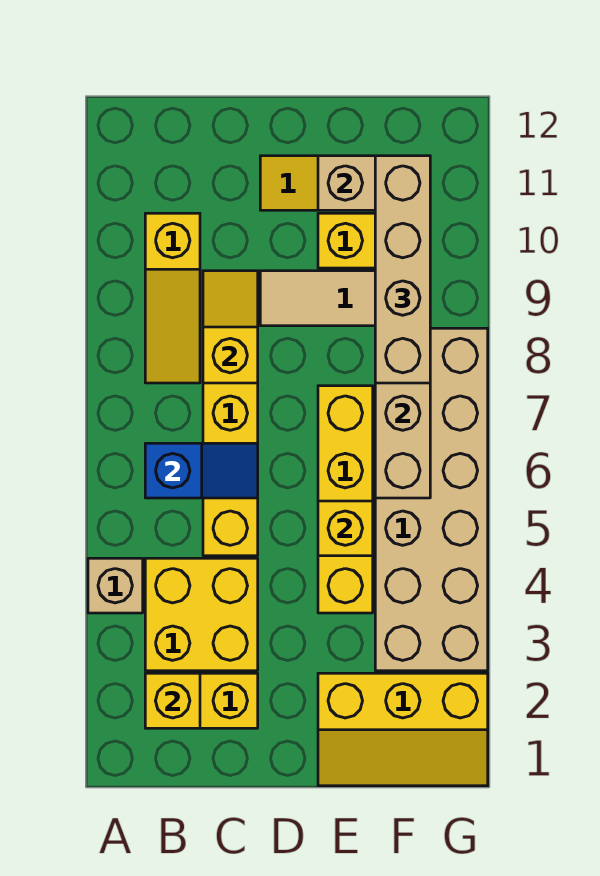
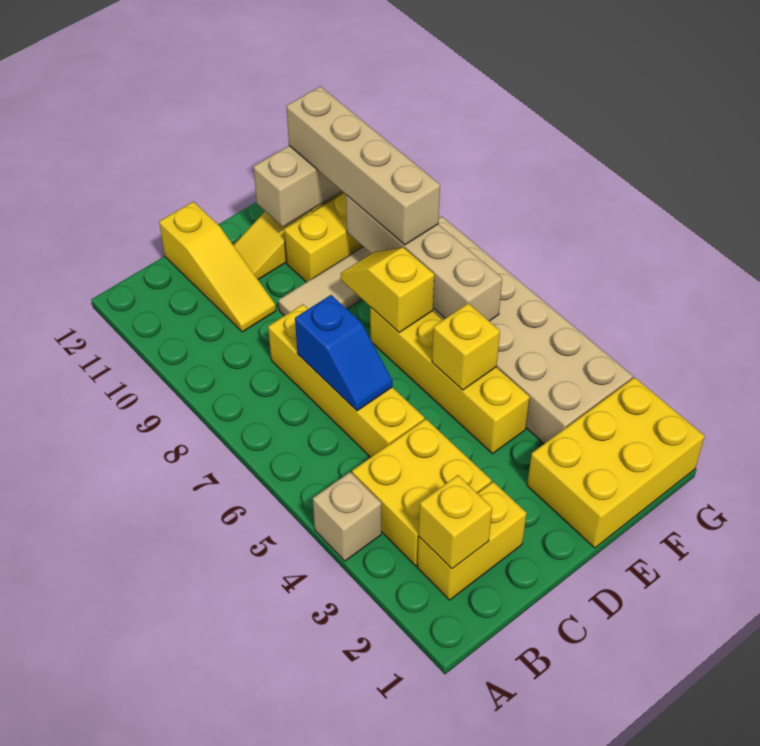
blue 1x2 slope [145,443,258,498] -> blue 1x2 slope turned to [295,295,393,411]
yellow 1x3 slope [145,213,200,383] -> yellow 1x3 slope moved to [159,202,276,332]
yellow 1x2 slope [203,271,258,383] -> yellow 1x2 slope moved to [341,247,434,332]
yellow 2x3 slope [318,673,488,786] -> yellow 2x3 brick [527,377,705,548]

